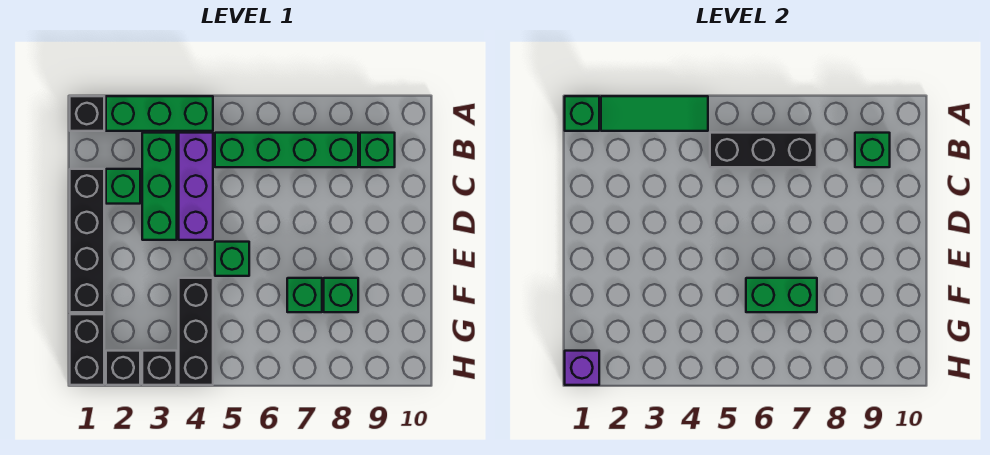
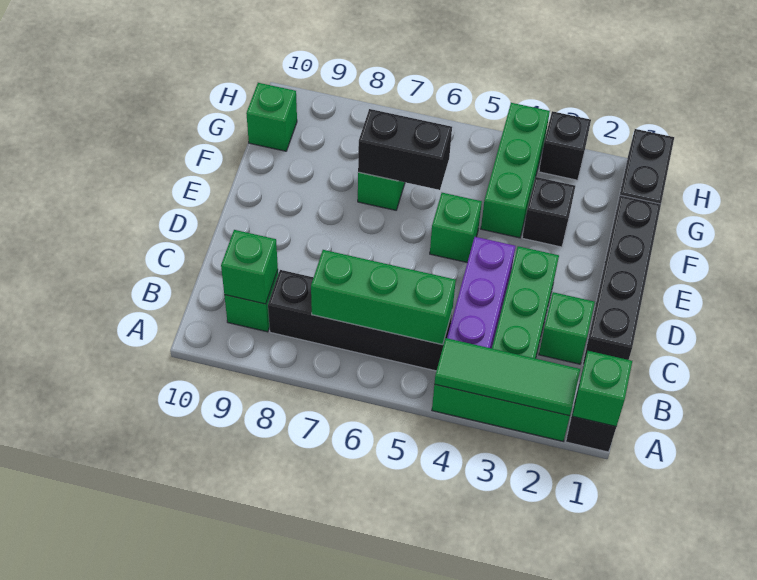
green 1x4 brick [215,133,358,167] -> black 1x4 brick [268,270,452,371]
black 1x3 brick [710,133,817,167] -> green 1x3 brick [311,250,456,345]
black 1x3 brick [179,278,213,385] -> green 1x3 brick [481,103,550,238]
green 1x2 brick [746,278,817,312] -> black 1x2 brick [358,109,452,190]
green 1x1 brick [324,278,358,312] -> green 1x1 brick moved to [246,83,297,151]
purple 1x1 brick [565,351,599,385] -> none
black 1x1 brick [106,351,140,385] -> black 1x1 brick moved to [522,177,575,247]

